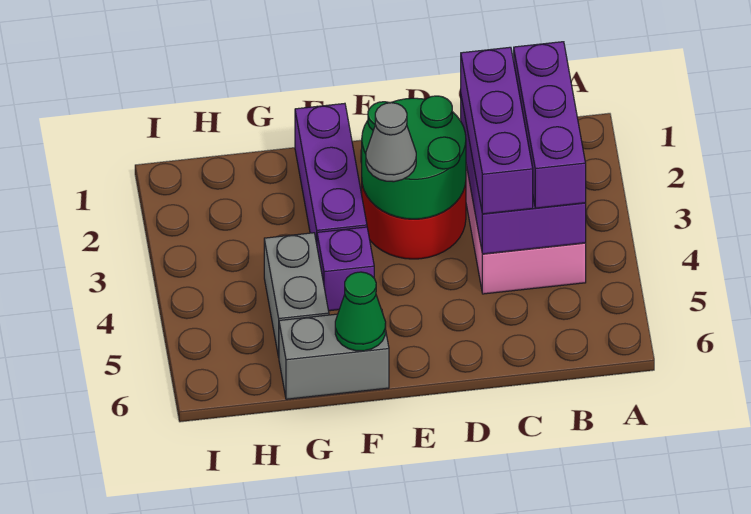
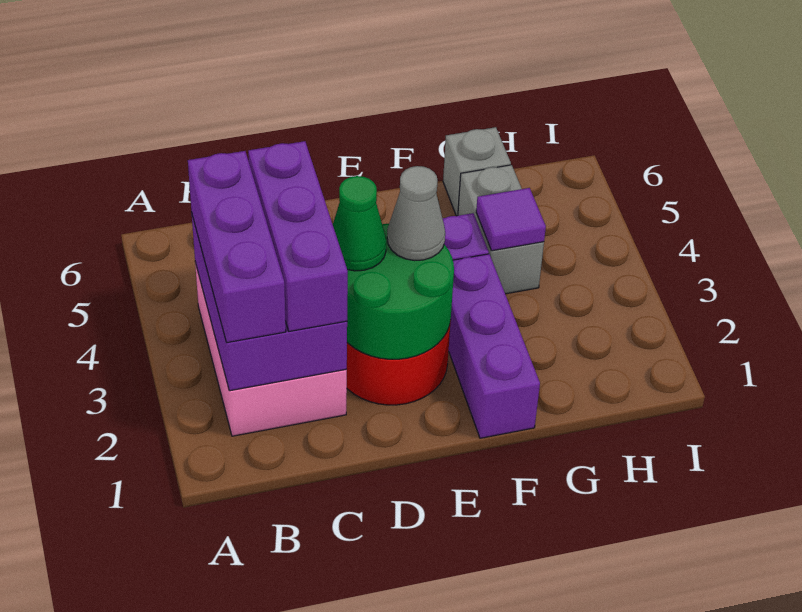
grey 1x2 brick [279,309,389,399] -> grey 1x1 brick [443,127,511,216]
green 1x1 cone [335,272,386,351] -> green 1x1 cone moved to [333,176,386,271]
none -> purple 1x1 tile [476,188,546,251]

